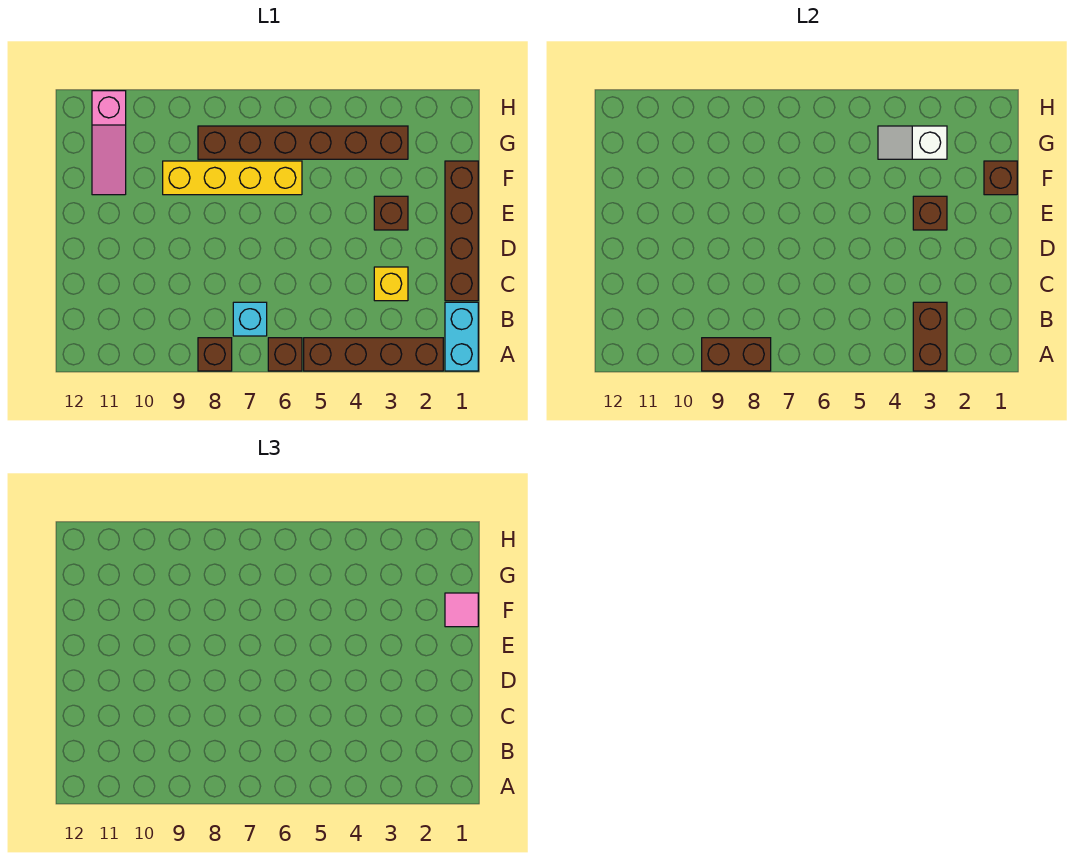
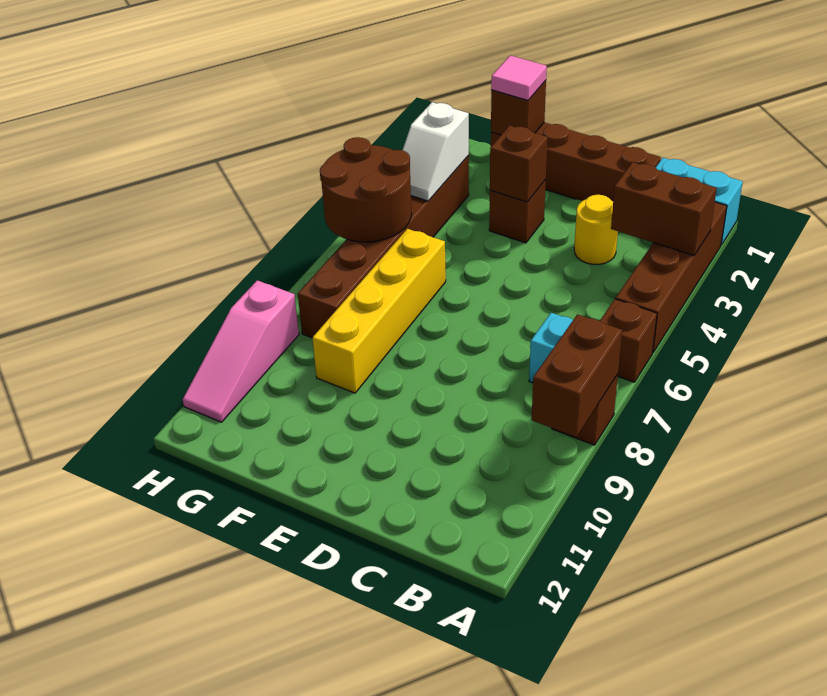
yellow 1x1 brick [374,267,408,301] -> yellow 1x1 round brick [574,195,618,264]
pink 1x3 slope [92,91,126,195] -> pink 1x3 slope turned to [183,280,299,422]
none -> brown 2x2 round brick [320,137,412,242]

